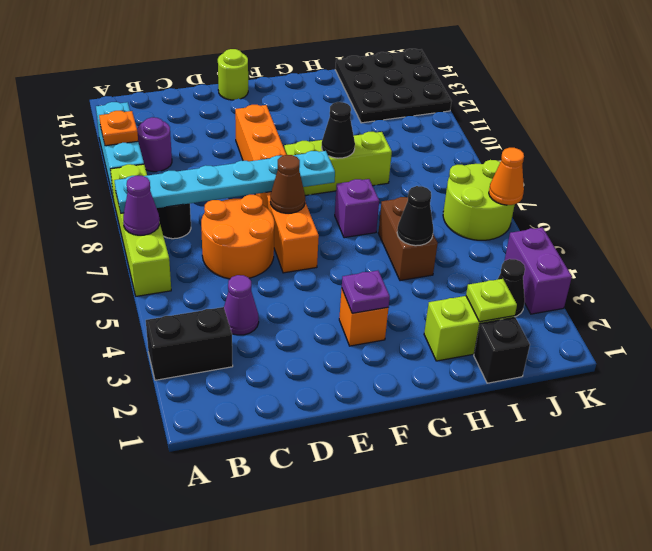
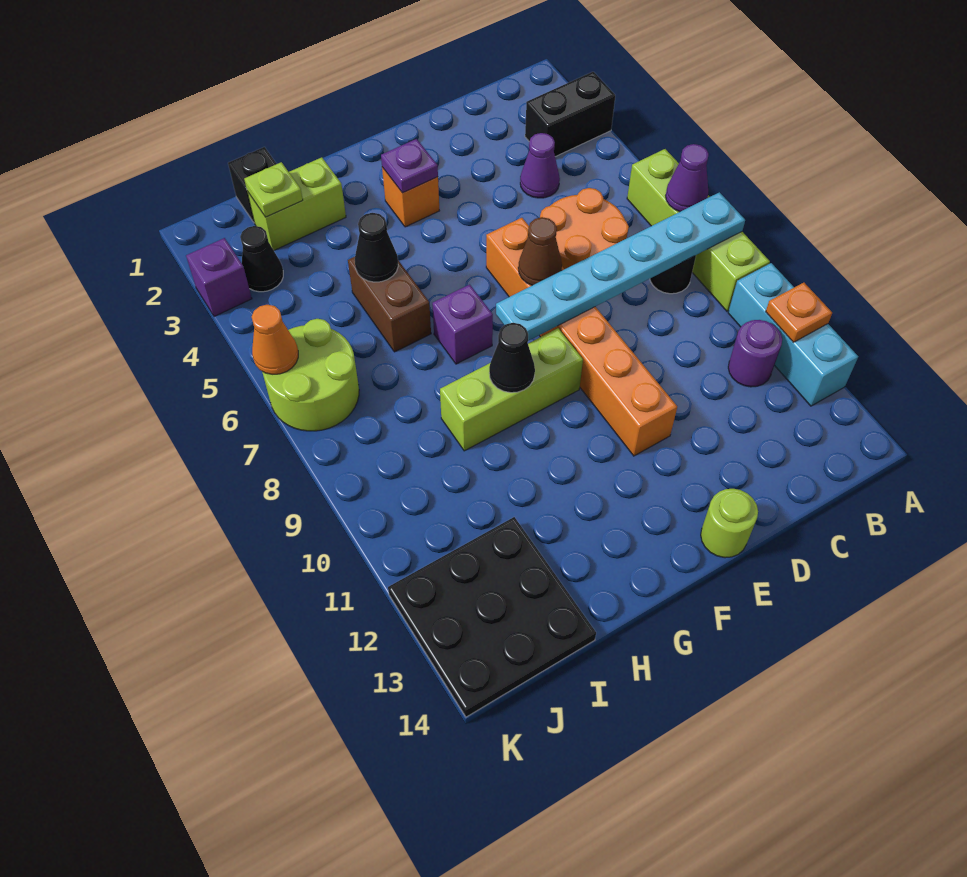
purple 1x2 brick [505,228,572,314] -> purple 1x1 brick [186,238,252,316]

